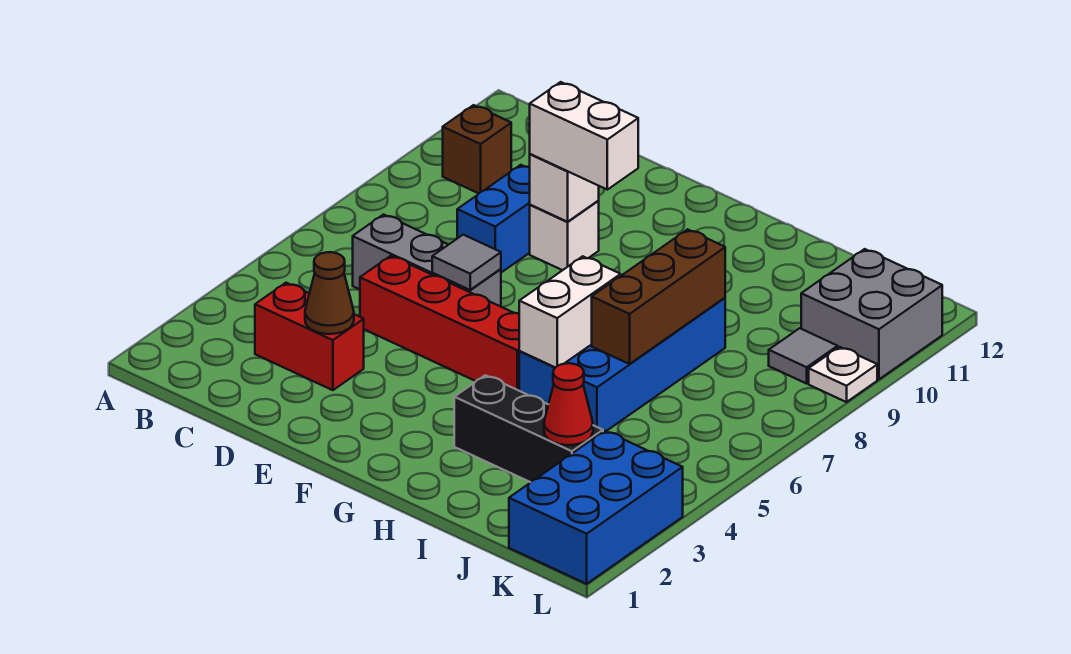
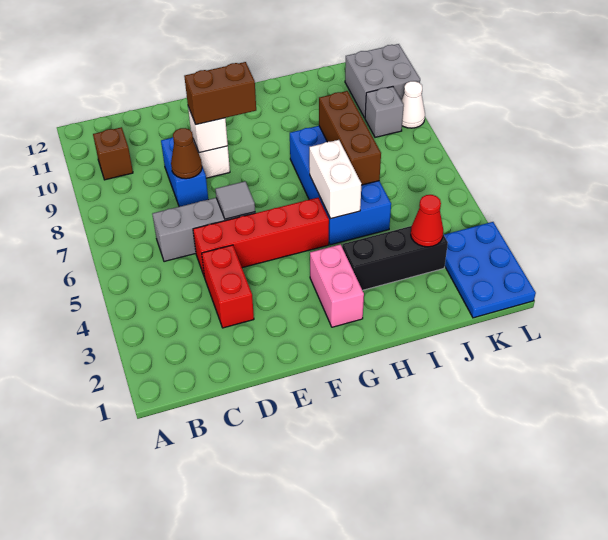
red 1x2 brick [255,283,364,390] -> red 1x2 brick turned to [202,245,254,328]
brown 1x1 cone [305,252,354,334] -> brown 1x1 cone moved to [171,128,202,179]
white 1x2 brick [530,82,638,190] -> brown 1x2 brick [184,62,256,125]
none -> pink 1x2 brick [310,244,364,327]
blue 2x3 brick [509,431,683,584] -> blue 2x3 plate [444,222,536,318]
grey 1x1 tile [769,328,838,384] -> grey 1x1 brick [365,87,404,137]
white 1x1 plate [809,347,877,402] -> white 1x1 cone [401,81,425,128]

